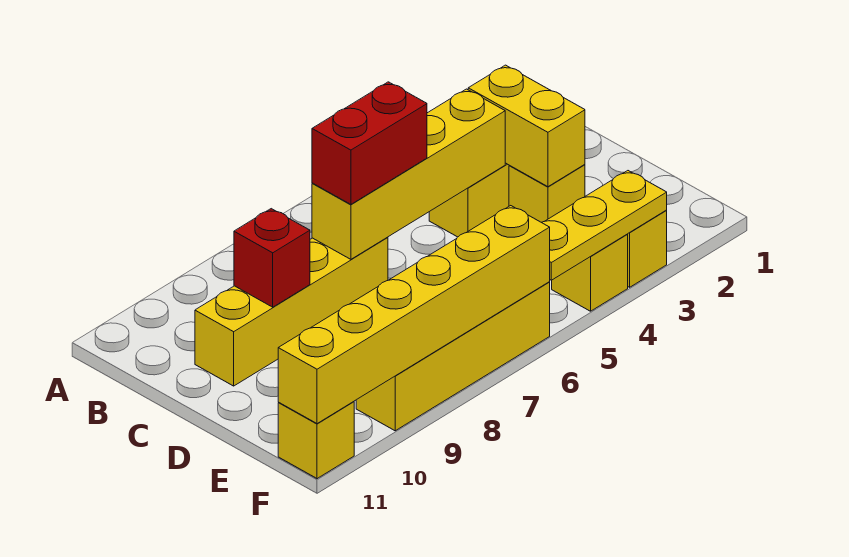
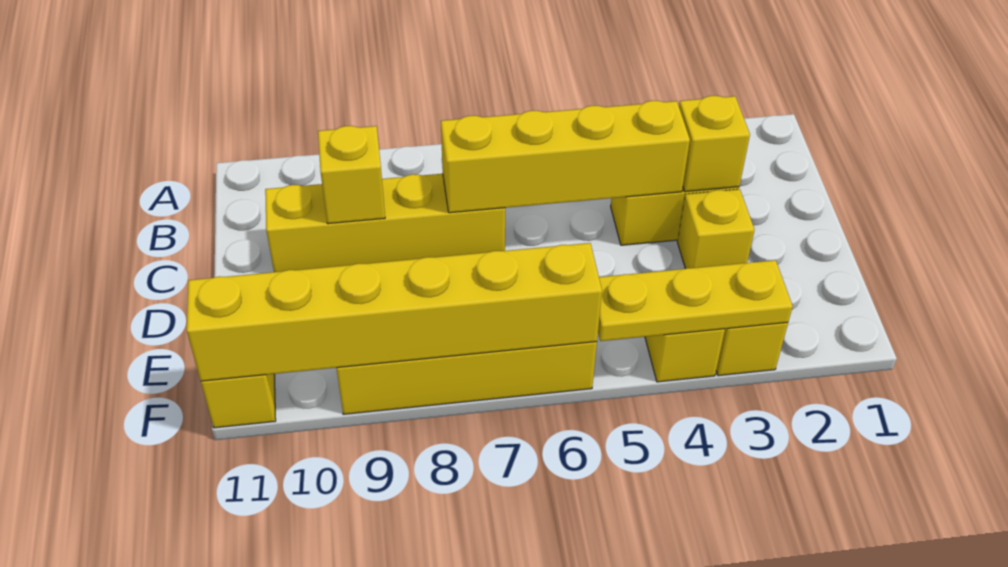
yellow 1x2 brick [468,65,585,187] -> yellow 1x1 brick [679,96,750,192]
red 1x2 brick [312,82,427,204] -> none
red 1x1 brick [234,209,310,307] -> yellow 1x1 brick [318,126,385,224]

